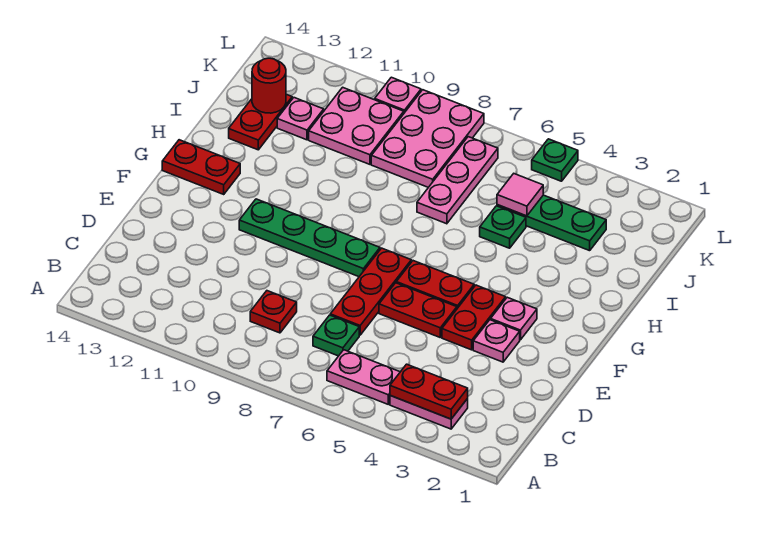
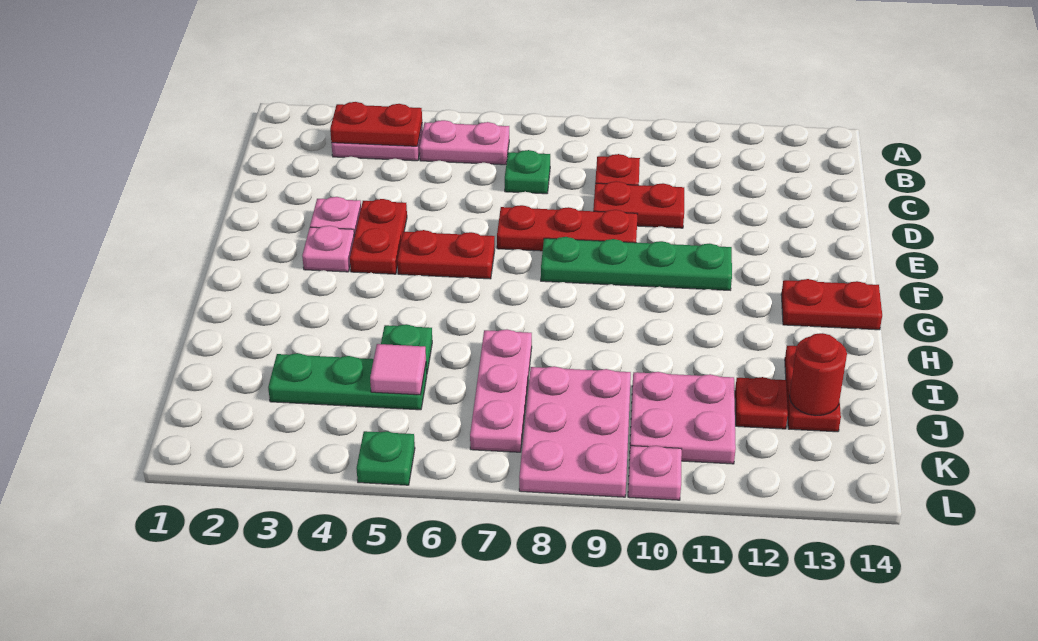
red 1x3 plate [330,248,411,335] -> red 1x3 plate turned to [497,205,637,251]
red 1x2 plate [379,283,457,337] -> red 1x2 plate moved to [593,181,684,228]
pink 1x1 plate [277,98,324,140] -> red 1x1 plate [735,377,788,429]

